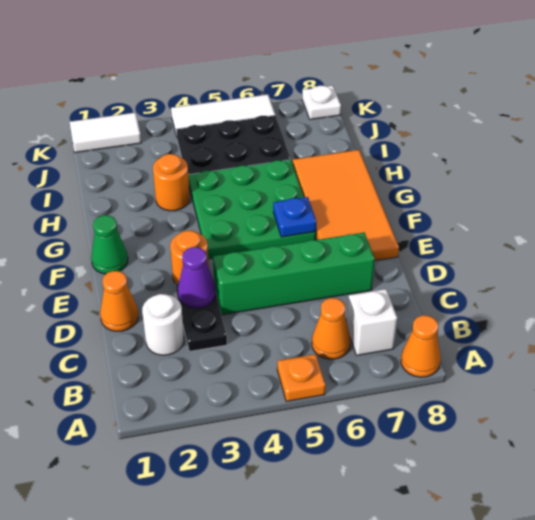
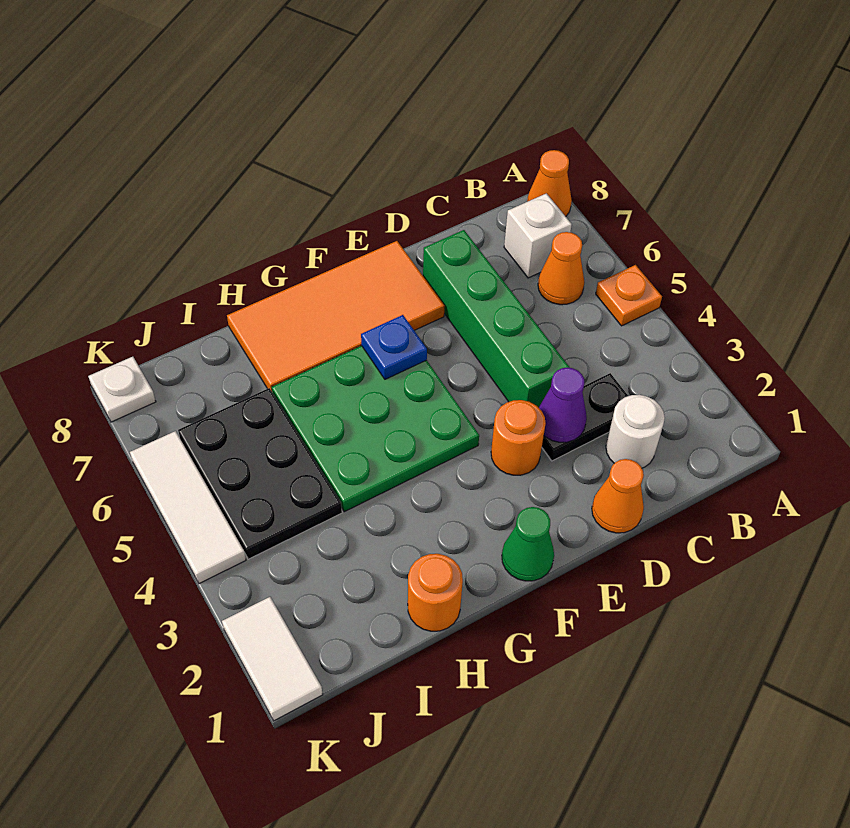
orange 1x1 round brick [153,154,190,211] -> orange 1x1 round brick moved to [408,554,463,631]

